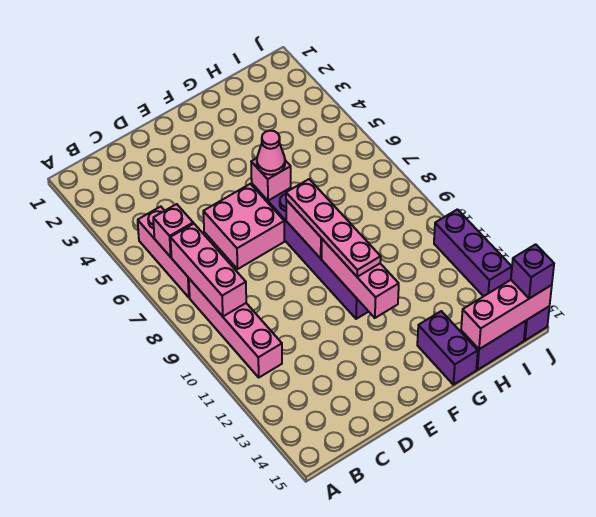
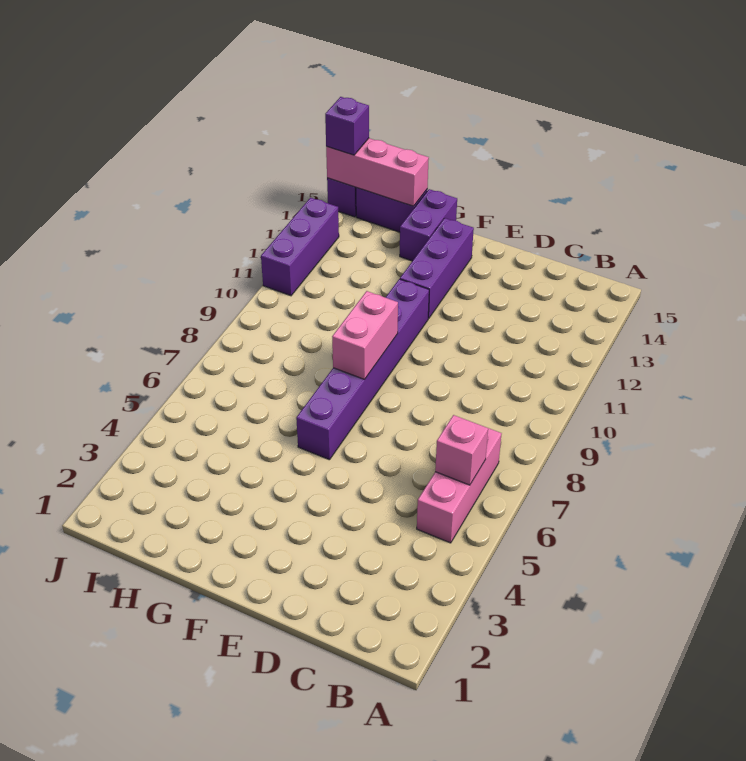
pink 1x3 brick [170,224,246,316] -> none
pink 1x4 brick [189,279,282,377] -> none
pink 2x2 brick [203,184,284,269] -> none
pink 1x1 brick [251,158,291,201] -> none
pink 1x1 cone [257,131,285,175] -> none
pink 1x4 plate [286,179,381,277] -> none
pink 1x3 brick [322,239,399,318] -> none
none -> purple 1x3 brick [400,218,474,318]

